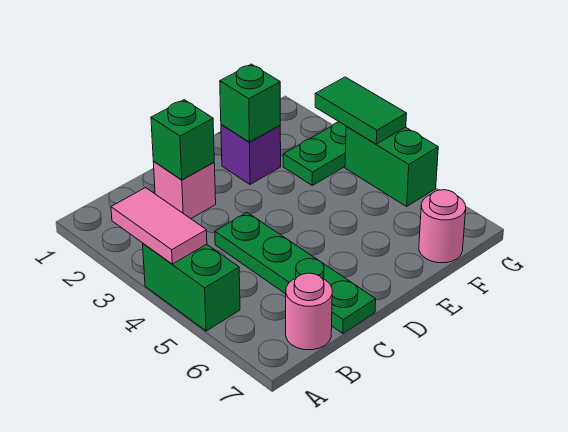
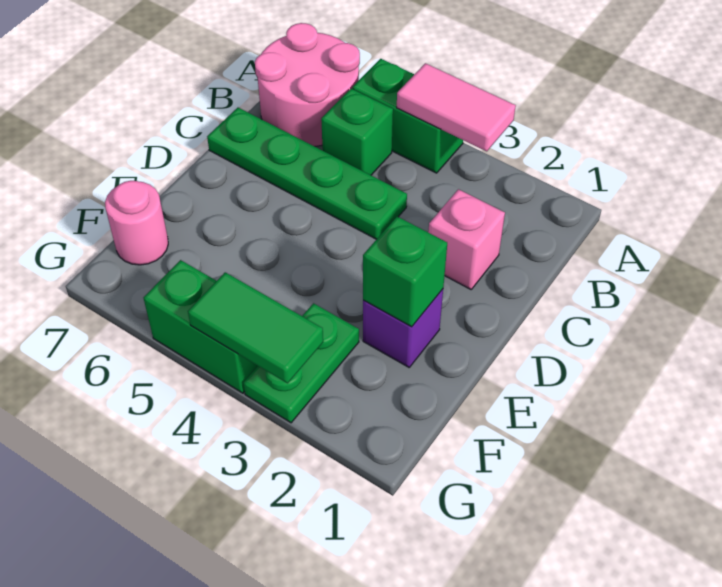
pink 1x1 round brick [286,273,332,350] -> pink 2x2 round brick [255,23,360,146]
green 1x1 brick [151,100,214,180] -> green 1x1 brick moved to [321,89,393,175]

